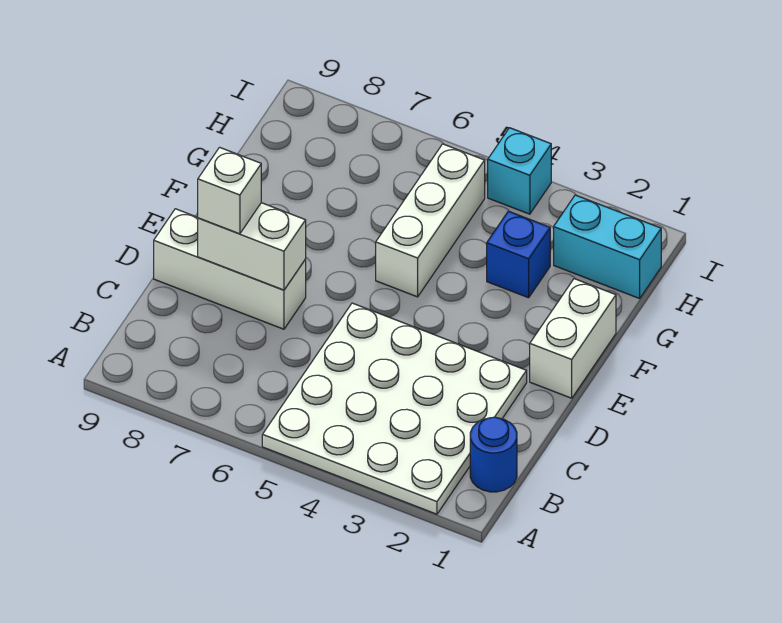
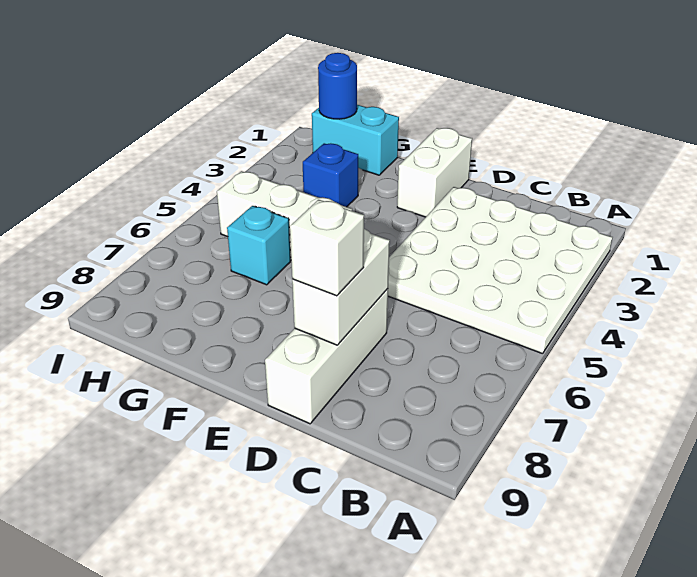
blue 1x1 round brick [470,417,517,492] -> blue 1x1 round brick moved to [318,53,357,119]
white 1x2 brick [530,279,616,398] -> white 1x2 brick turned to [397,128,472,217]
cyan 1x2 brick [554,195,661,298] -> cyan 1x2 brick turned to [312,105,399,175]
cyan 1x1 brick [488,128,551,214] -> cyan 1x1 brick moved to [227,206,291,285]

